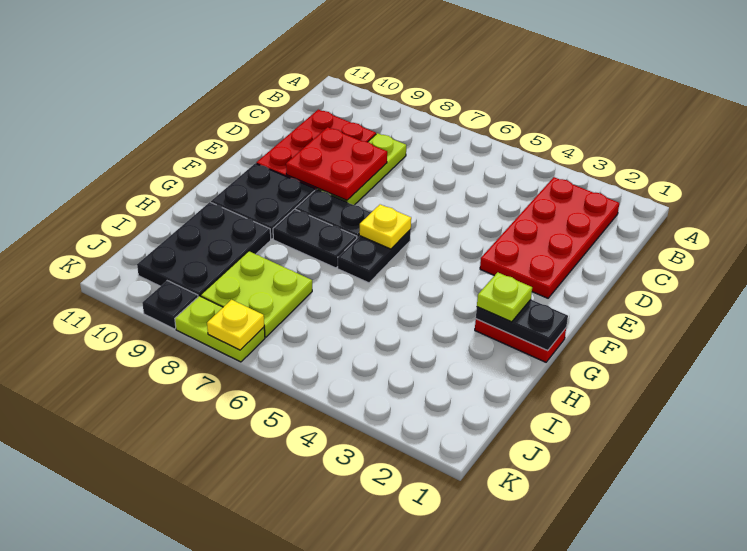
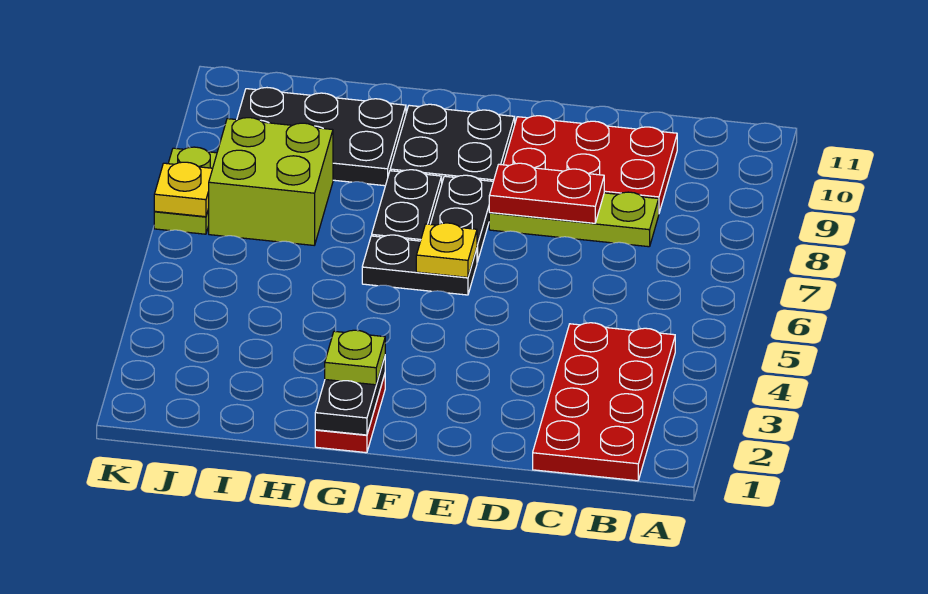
red 2x4 plate [480,177,619,298] -> red 2x4 plate turned to [533,323,675,481]
red 2x2 plate [286,127,387,200] -> red 1x2 plate [489,163,604,223]
lime 2x2 plate [201,251,312,337] -> lime 2x2 brick [209,118,333,245]
black 1x1 plate [142,281,198,329] -> none

